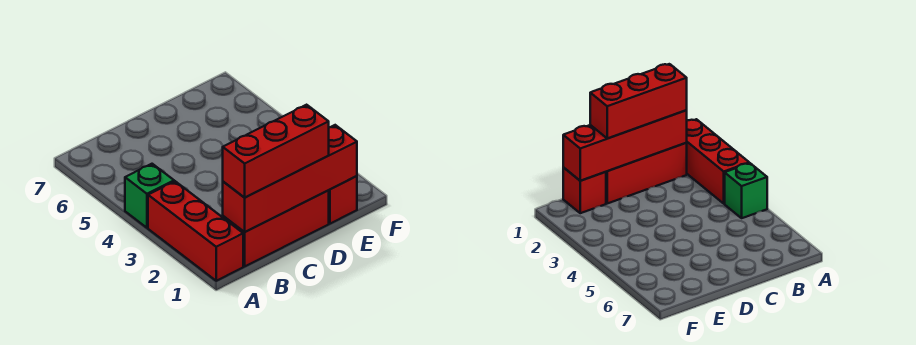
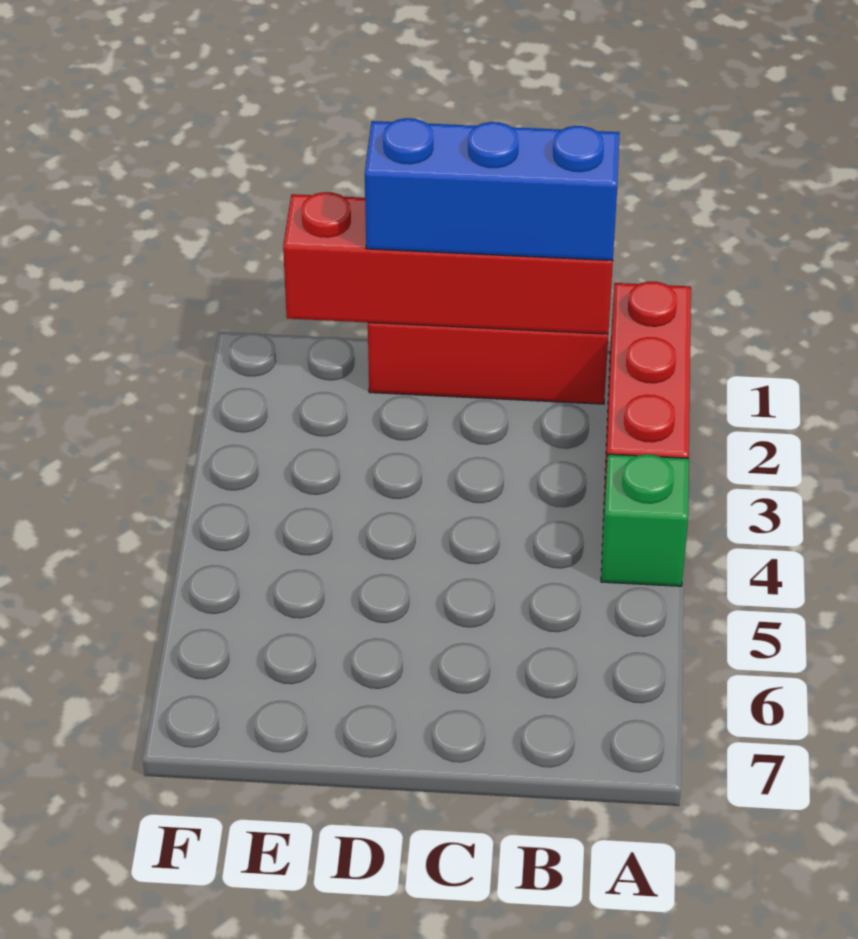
red 1x3 brick [223,105,329,198] -> blue 1x3 brick [365,118,620,261]
red 1x1 brick [328,176,357,224] -> none

